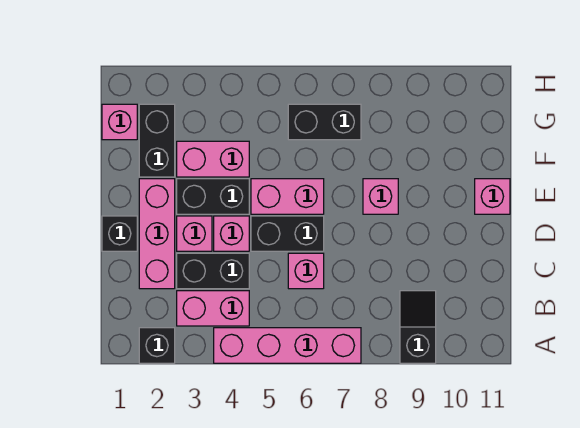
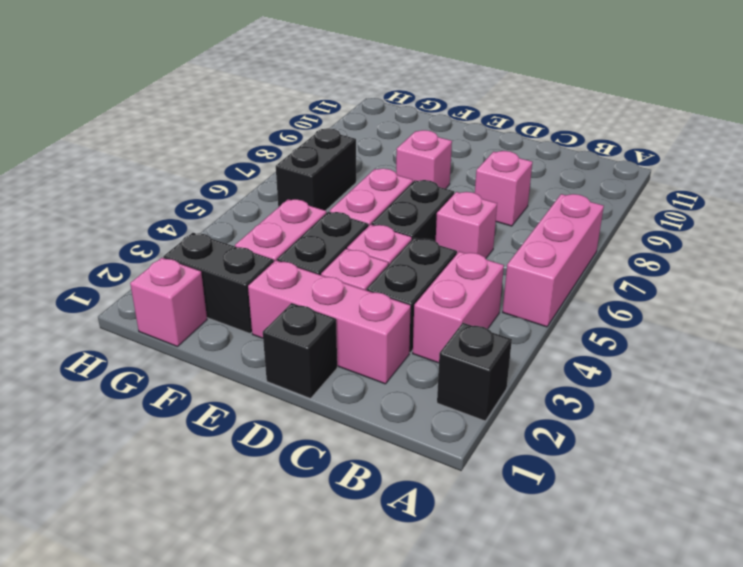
pink 1x4 brick [214,328,361,363] -> pink 1x3 brick [503,194,604,327]
black 1x2 slope [400,291,436,363] -> none
pink 1x1 brick [475,179,510,214] -> pink 1x1 brick moved to [475,151,532,226]

